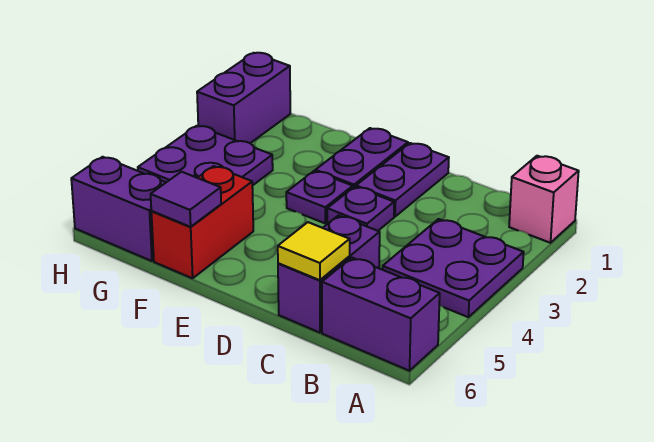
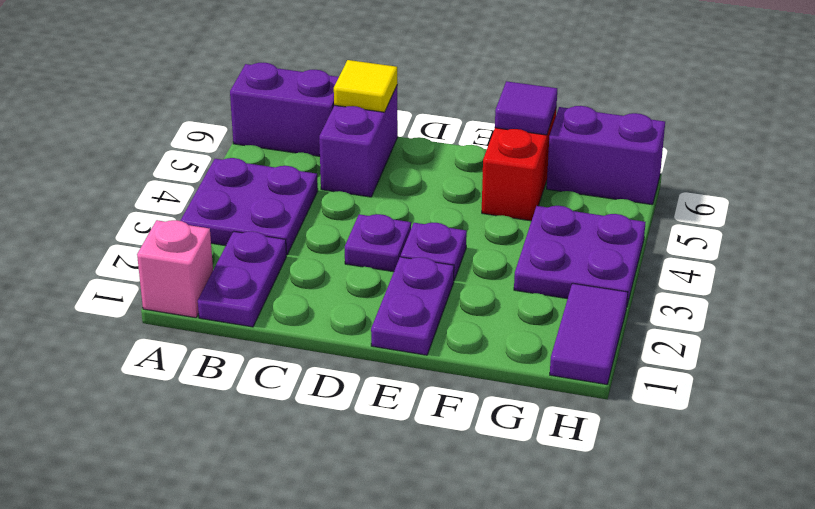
purple 1x2 plate [356,143,449,217] -> purple 1x2 plate moved to [198,231,286,327]
purple 1x2 brick [197,53,290,143] -> purple 1x2 tile [550,283,628,384]

